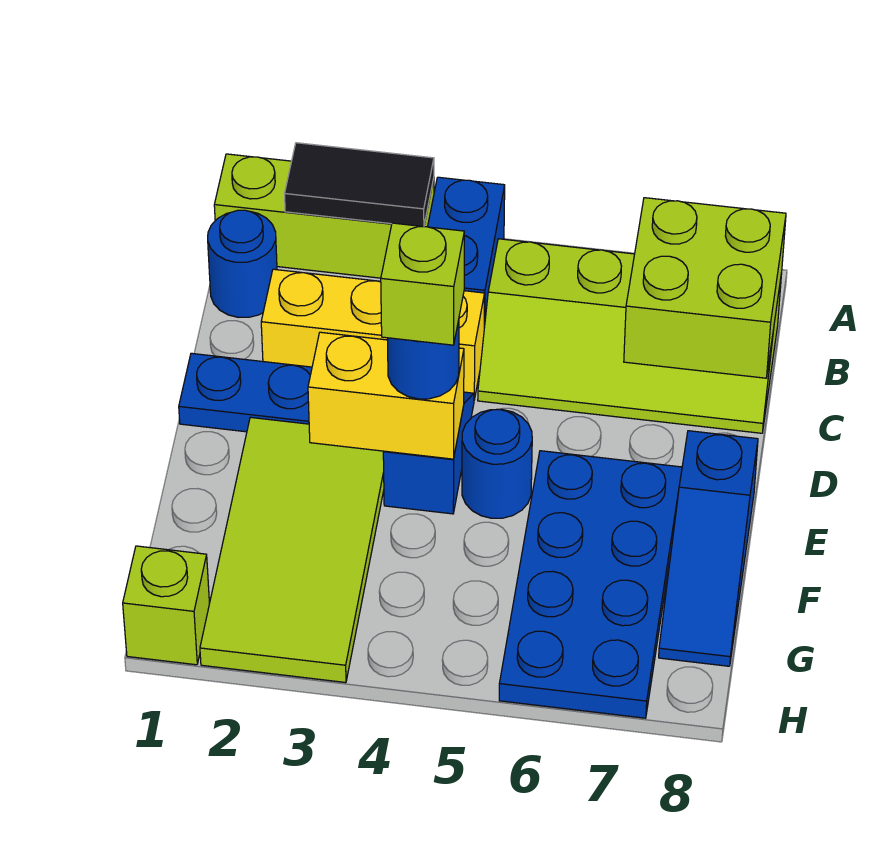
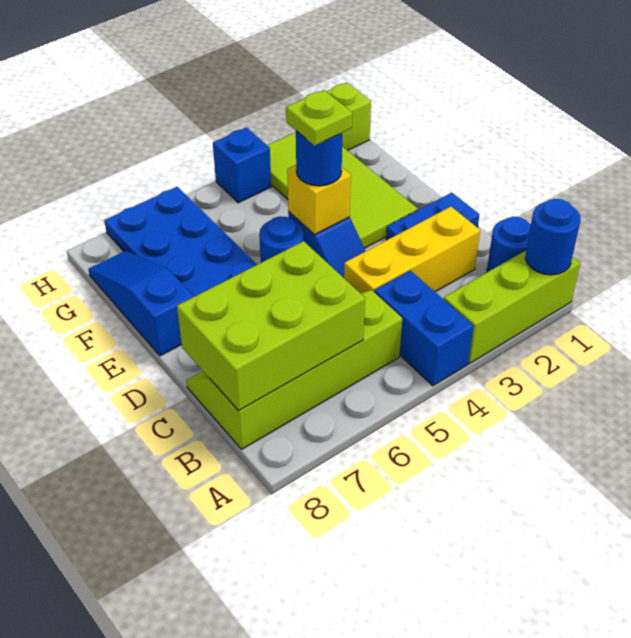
none -> blue 1x1 round brick [525,199,580,275]
black 1x2 tile [285,143,434,227] -> none
lime 2x2 brick [624,198,786,378] -> lime 2x3 brick [177,241,365,411]
yellow 1x2 brick [308,332,464,459] -> yellow 1x1 brick [287,165,351,235]
lime 1x1 brick [381,223,464,345] -> lime 1x1 plate [286,90,353,146]
none -> blue 1x1 brick [213,128,271,203]

